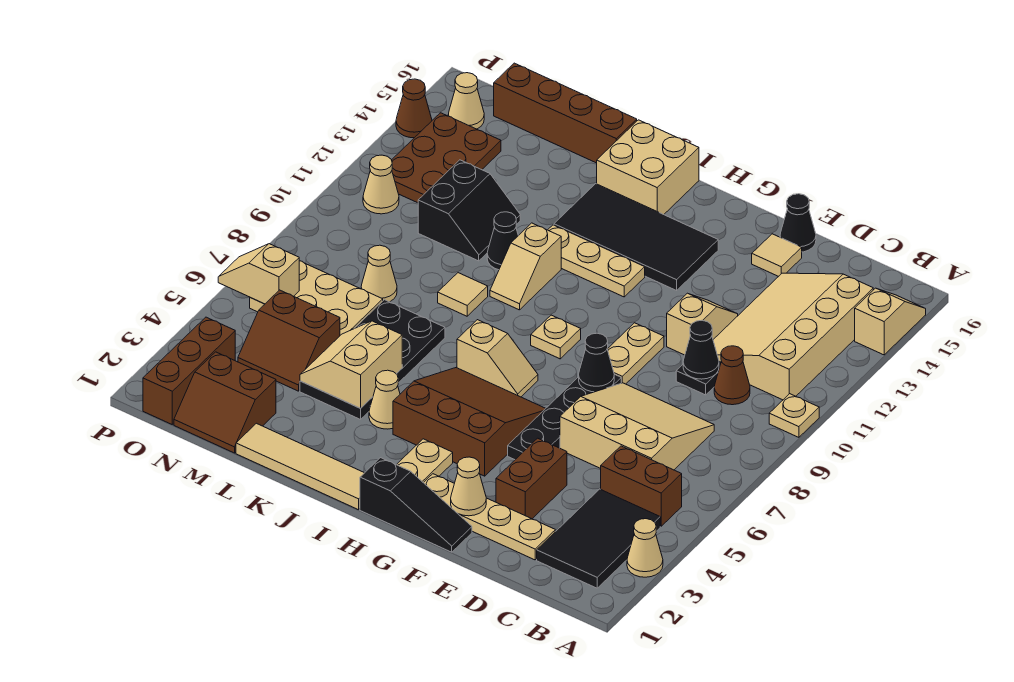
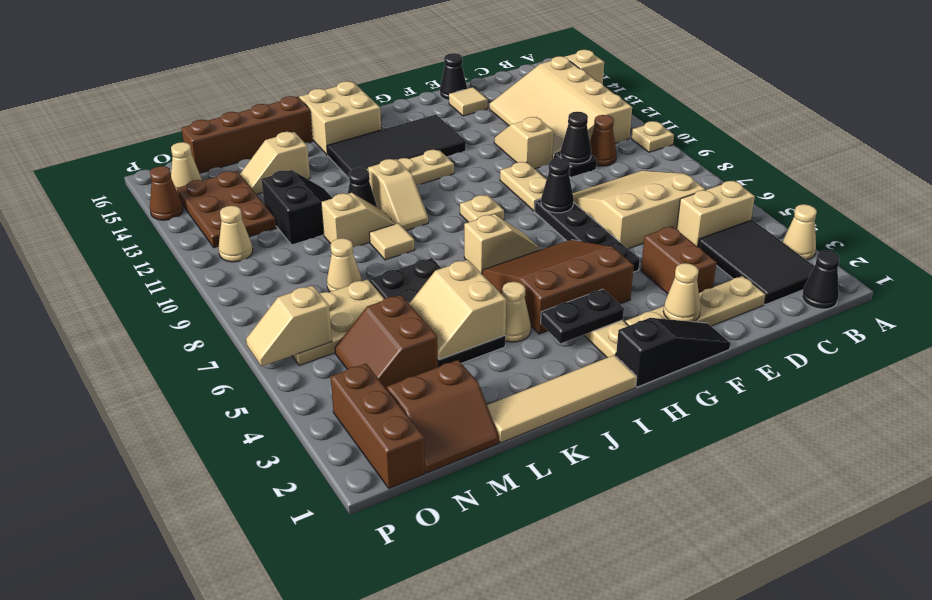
none -> black 1x1 cone [802,250,840,309]
brown 1x2 brick [601,446,682,526] -> tan 1x2 brick [677,181,755,247]
none -> black 1x2 plate [541,289,624,343]
none -> tan 1x2 slope [321,193,395,247]
none -> tan 1x2 slope [240,132,310,194]
brown 2x2 slope [238,290,340,391] -> brown 2x2 slope turned to [335,295,438,389]

